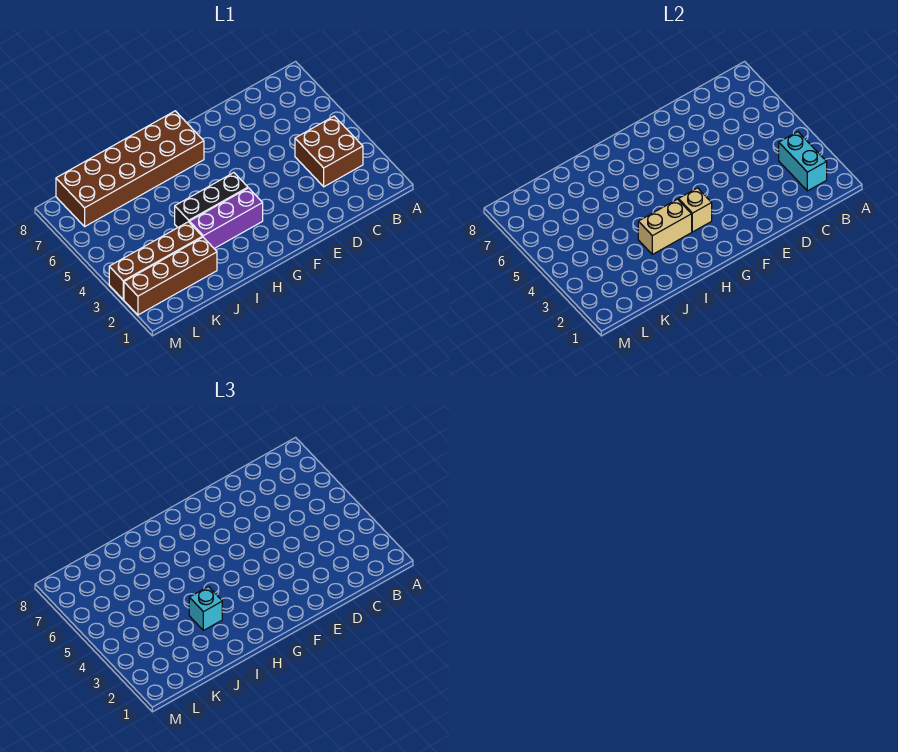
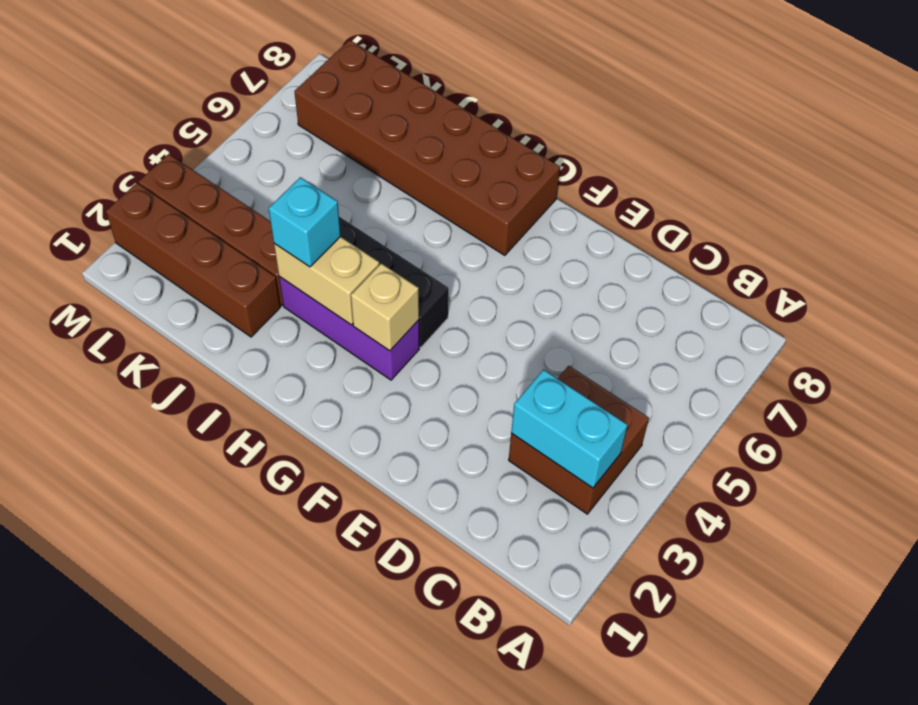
cyan 1x2 brick [779,132,827,191] -> cyan 1x2 brick turned to [511,370,627,488]

